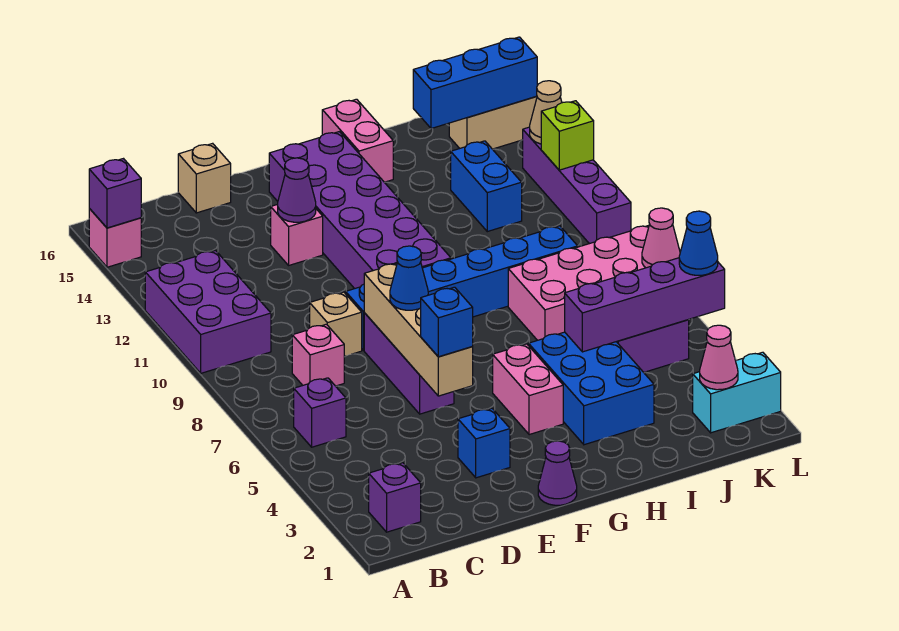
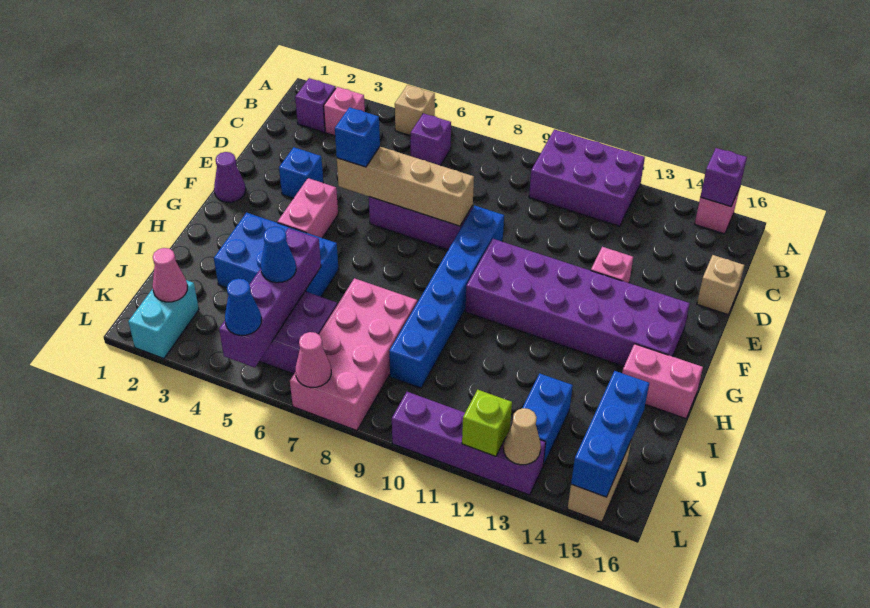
pink 1x1 brick [292,324,344,386] -> pink 1x1 brick moved to [324,87,365,136]
tan 1x1 brick [310,292,362,356] -> tan 1x1 brick moved to [395,85,435,136]
blue 1x1 cone [390,246,428,310] -> blue 1x1 cone moved to [261,227,296,283]
purple 1x1 cone [278,158,316,222] -> none
pink 1x2 brick [493,344,563,435] -> pink 1x2 brick turned to [277,178,338,238]
blue 1x2 brick [451,141,522,232] -> blue 1x2 brick turned to [523,374,573,466]

